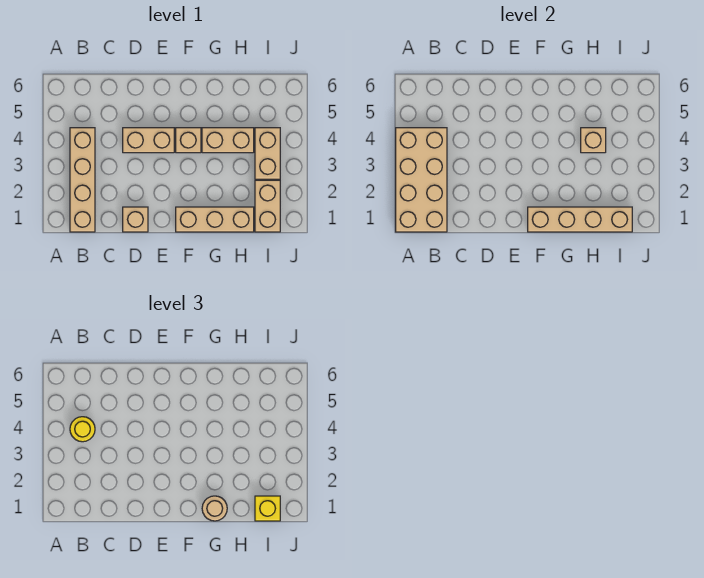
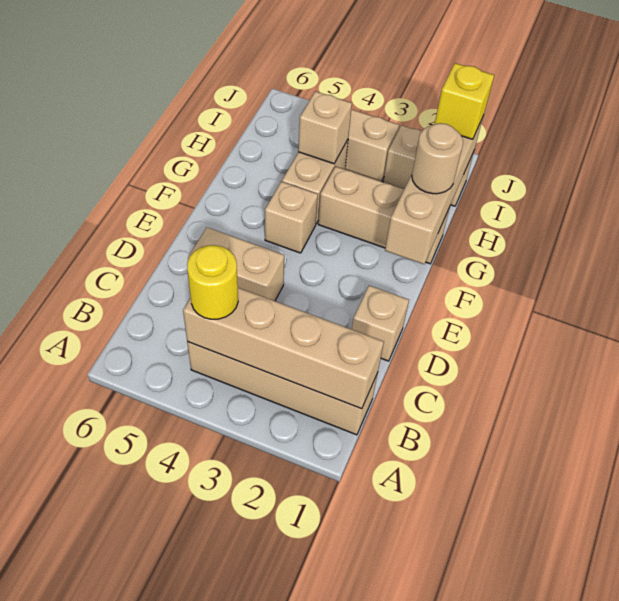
tan 2x4 brick [396,128,447,232] -> tan 1x4 brick [183,288,384,409]
tan 1x2 brick [123,128,174,153] -> tan 1x2 brick turned to [188,227,284,301]
tan 1x3 brick [176,207,254,232] -> tan 1x3 brick turned to [318,166,450,264]

